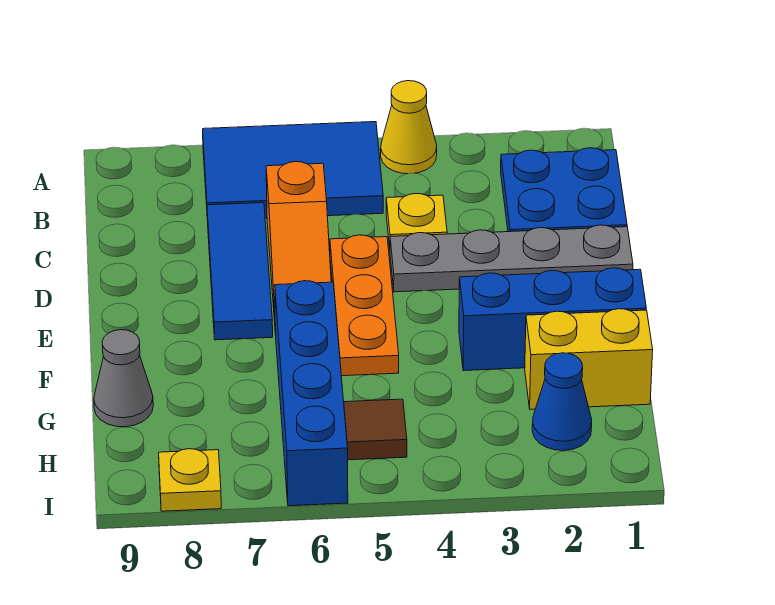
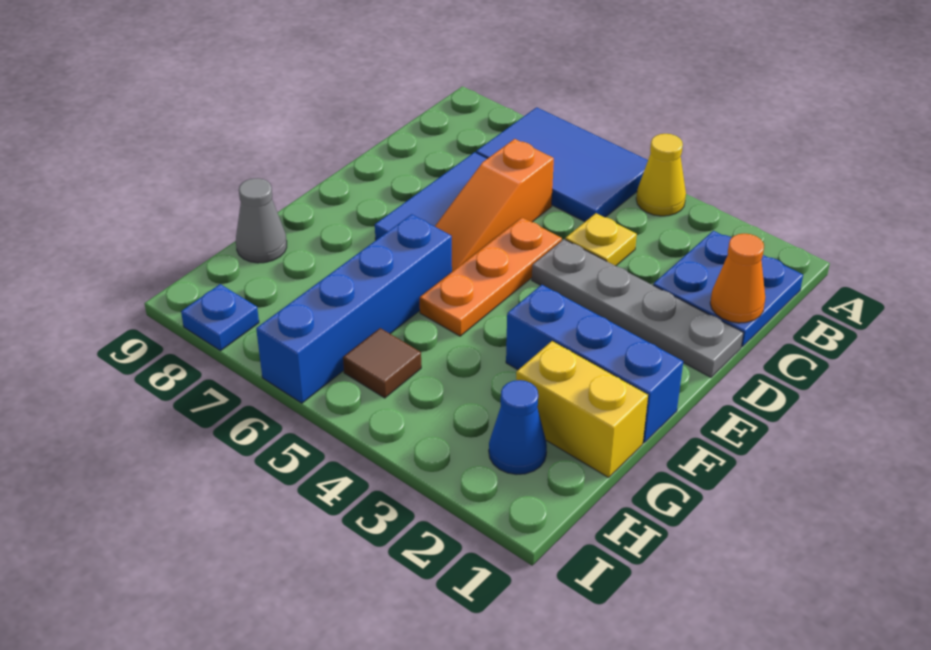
none -> orange 1x1 cone [710,234,765,323]
yellow 1x1 plate [159,449,221,511] -> blue 1x1 plate [181,284,259,351]

